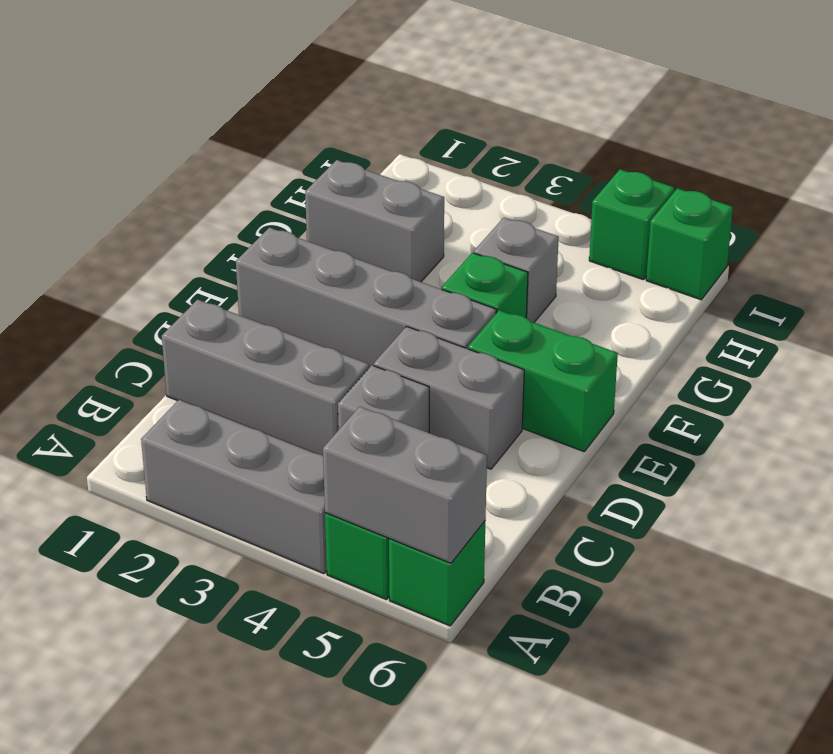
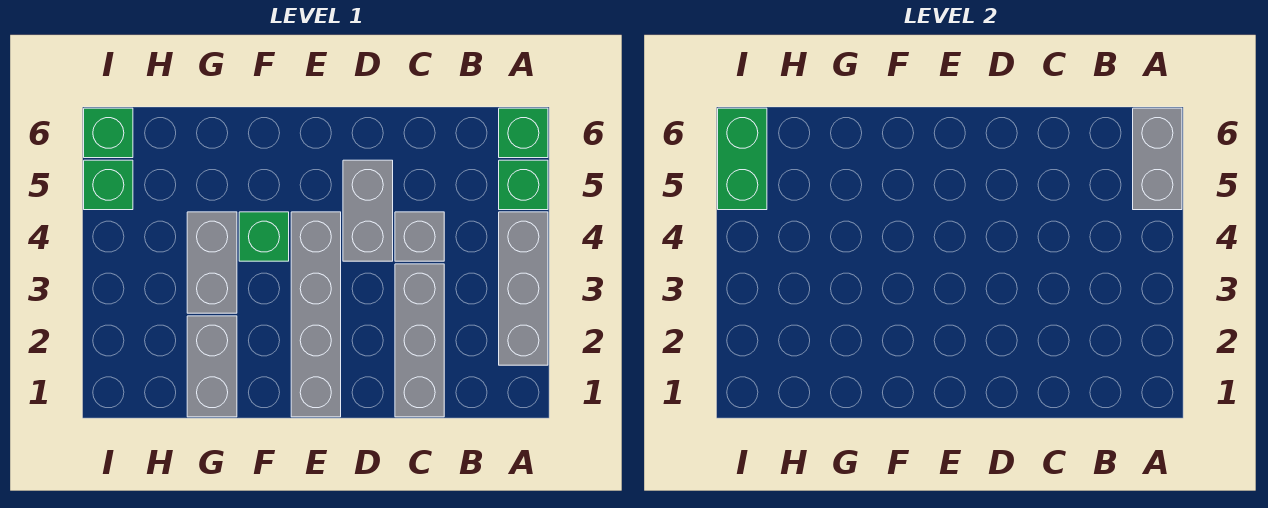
green 1x2 brick [468,310,618,452] -> green 1x2 brick moved to [718,108,767,210]
grey 1x1 brick [474,218,559,322] -> grey 1x2 brick [187,212,237,313]

